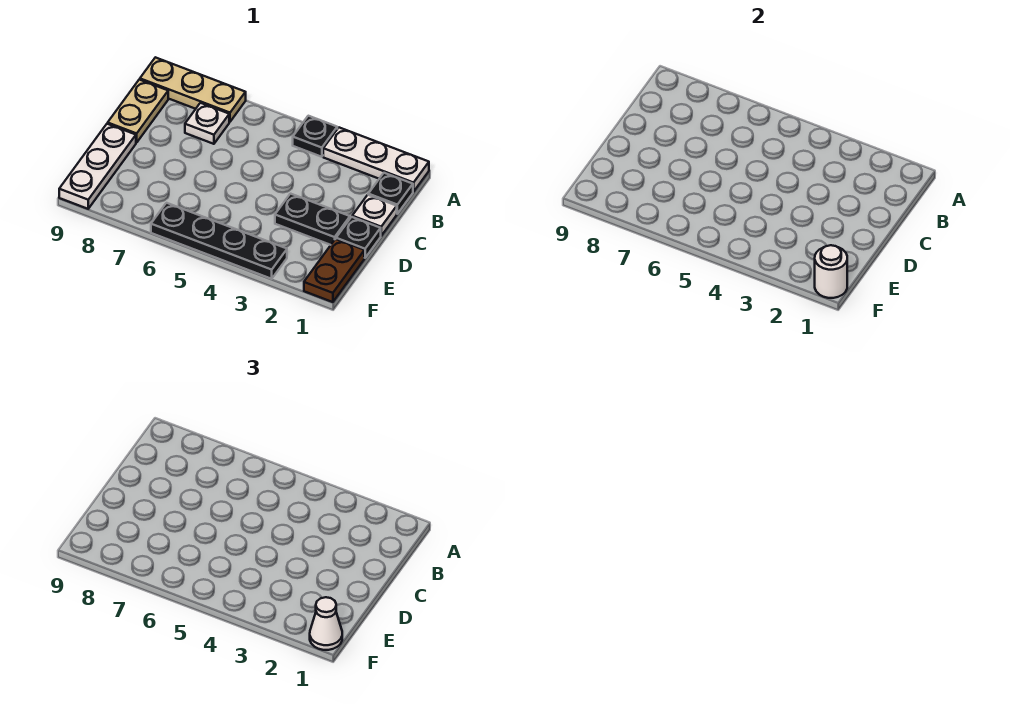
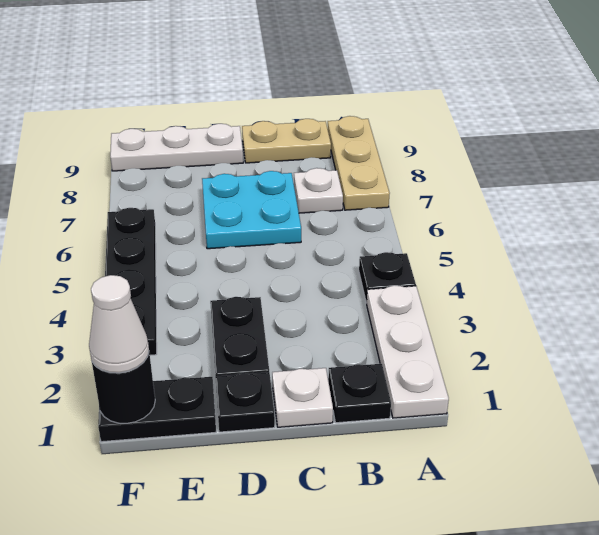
none -> cyan 2x2 plate [202,171,301,249]
brown 1x2 plate [304,239,364,302] -> black 1x2 plate [98,377,216,442]
white 1x1 round brick [815,245,847,298] -> black 1x1 round brick [92,353,155,423]

